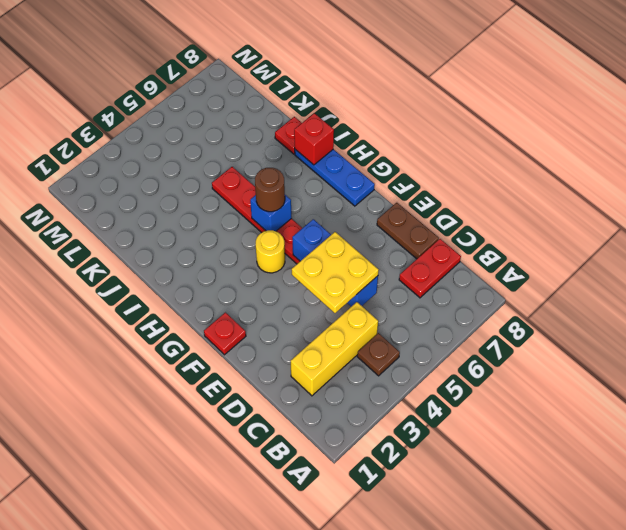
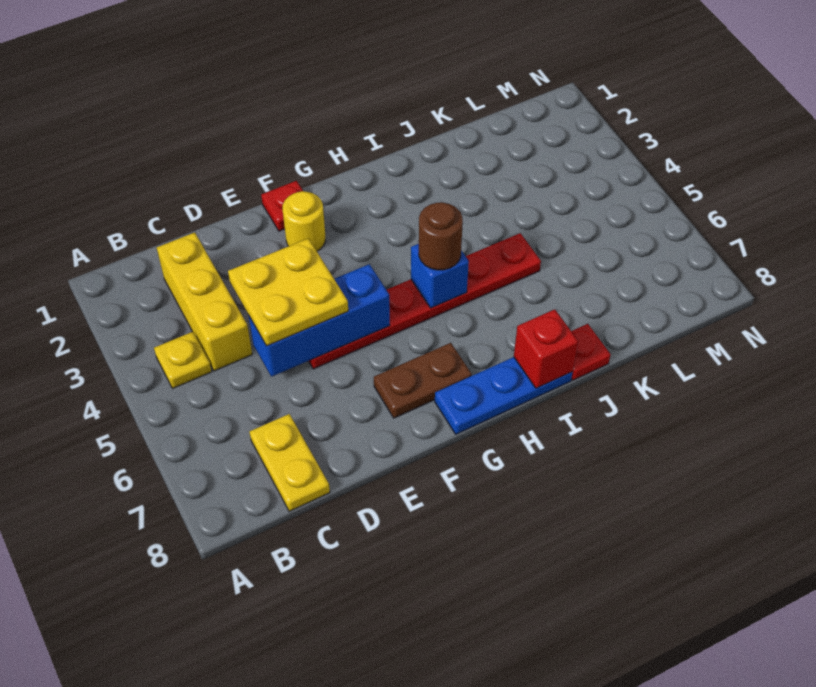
brown 1x1 plate [357,333,400,376] -> yellow 1x1 plate [154,332,212,389]
red 1x2 plate [399,239,461,298] -> yellow 1x2 plate [250,414,330,511]
brown 1x2 plate [377,203,439,259] -> brown 1x2 plate moved to [374,343,472,418]
yellow 1x1 round brick [256,230,285,273] -> yellow 1x1 round brick moved to [283,191,325,251]

